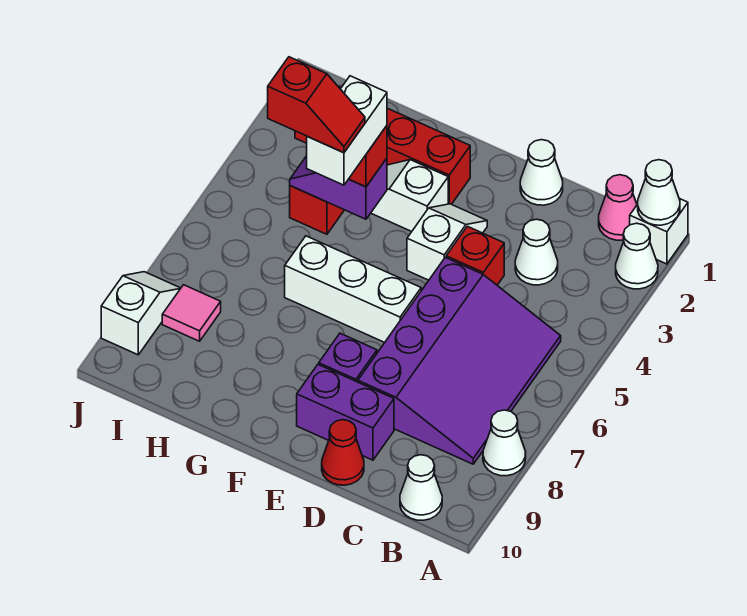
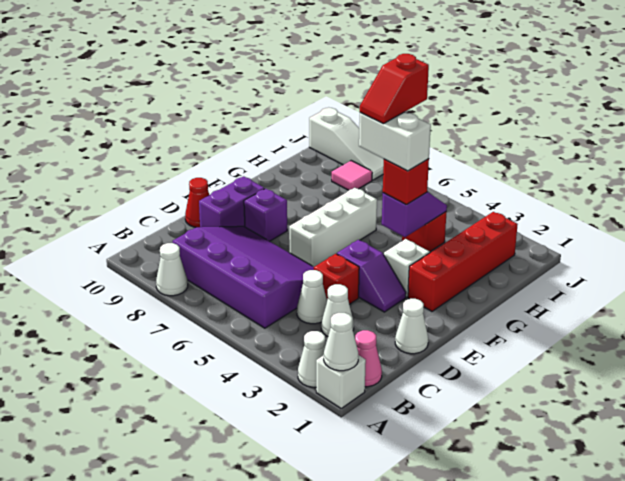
purple 3x4 slope [358,258,561,464] -> purple 3x4 slope turned to [173,226,314,328]
white 1x1 cone [400,455,442,520] -> white 1x1 cone moved to [297,270,327,324]
white 1x2 slope [407,204,487,280] -> purple 1x2 slope [337,240,406,312]
white 1x2 slope [101,272,181,355] -> white 1x3 slope [309,108,384,180]

